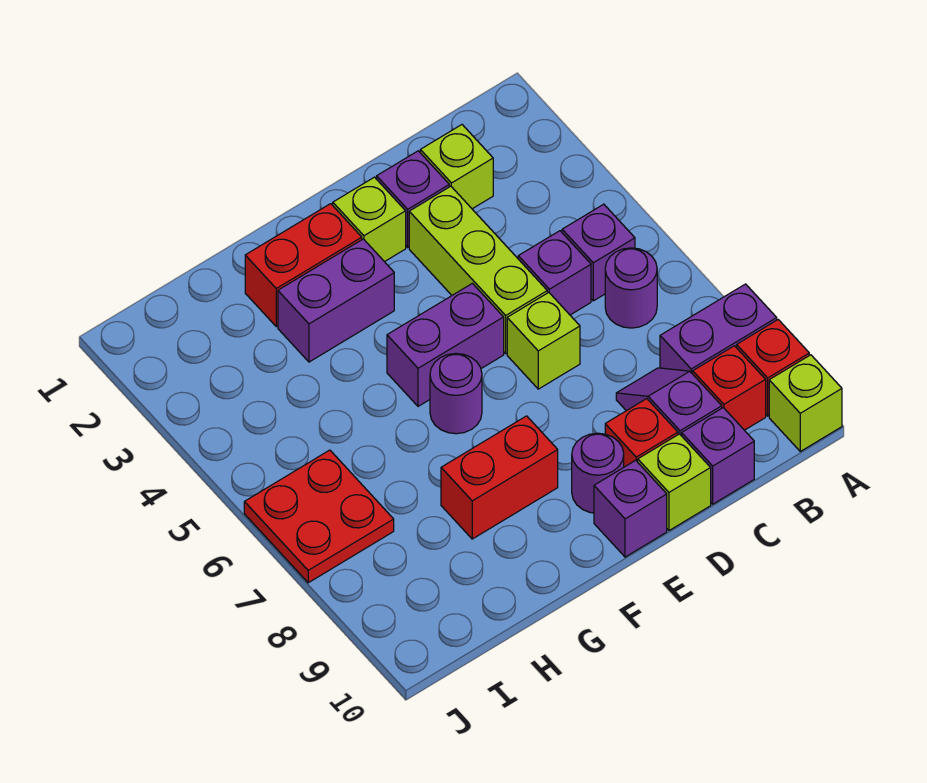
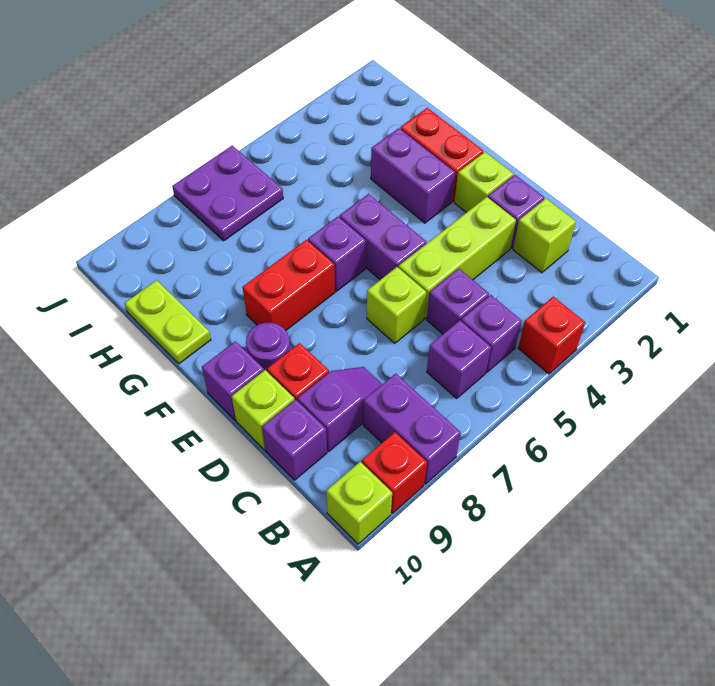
purple 1x1 round brick [605,248,657,328] -> purple 1x1 brick [427,320,491,398]
red 1x1 brick [693,346,766,430] -> red 1x1 brick moved to [518,297,585,374]
purple 1x1 round brick [430,353,482,434] -> purple 1x1 brick [308,217,366,291]
red 1x2 brick [441,416,558,539] -> red 1x2 brick turned to [243,240,335,330]
none -> lime 1x2 plate [125,280,211,364]
red 2x2 plate [244,450,394,583] -> purple 2x2 plate [172,146,283,241]

